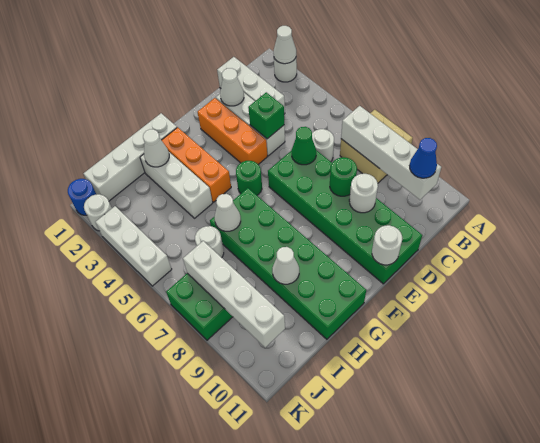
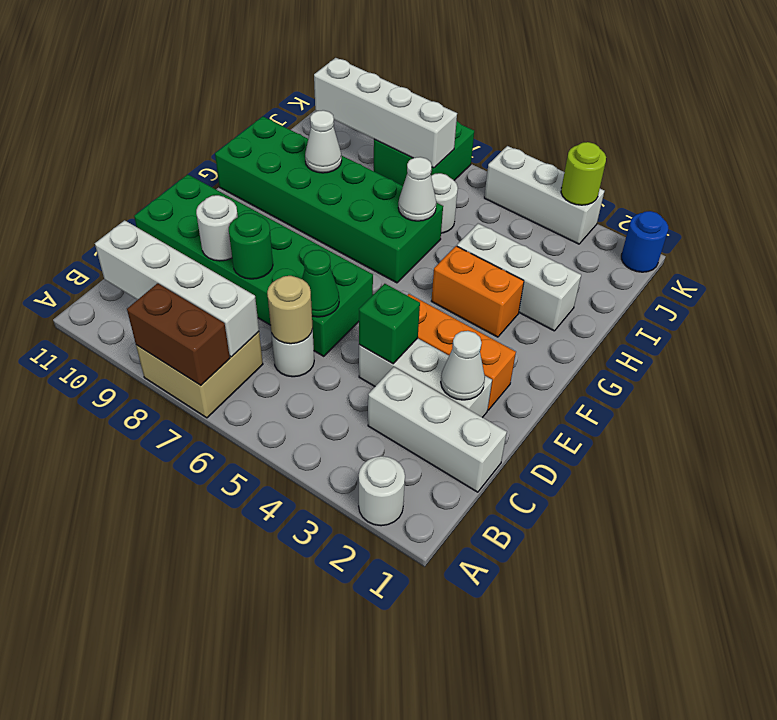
white 1x1 cone [274,26,296,64] -> none
none -> brown 1x2 brick [127,283,230,385]
blue 1x1 cone [410,138,437,178] -> none
none -> tan 1x1 round brick [267,276,313,344]
white 1x1 round brick [372,225,402,265] -> none
green 1x1 round brick [236,161,262,195] -> none
white 1x4 brick [83,113,177,201] -> none
orange 1x3 brick [162,127,231,202] -> orange 1x2 brick [432,246,524,337]
white 1x1 cone [143,129,169,167] -> none
white 1x1 round brick [84,194,112,231] -> none
none -> lime 1x1 round brick [561,142,606,205]

